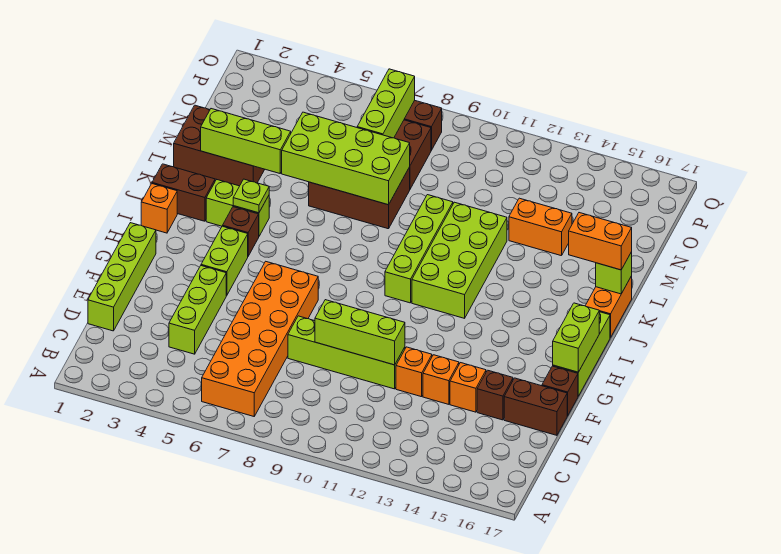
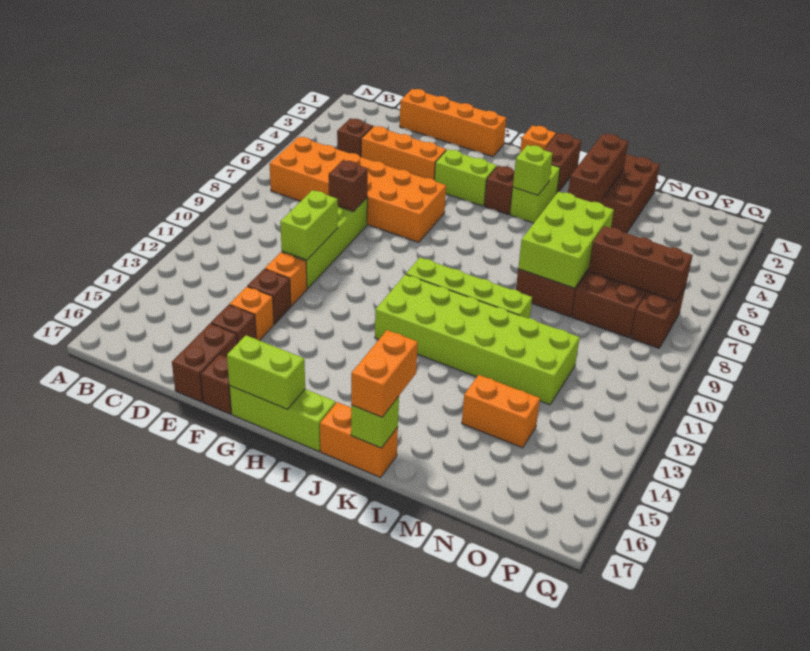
none -> brown 1x1 brick [337,118,373,157]
lime 1x4 brick [88,223,156,331] -> orange 1x4 brick [400,89,506,157]
lime 1x3 brick [169,266,226,354] -> orange 1x3 brick [361,126,446,180]
none -> brown 1x1 brick [329,160,368,212]
lime 1x3 brick [315,300,405,365] -> lime 1x2 brick [280,190,338,260]
orange 1x1 brick [423,355,459,404] -> brown 1x1 brick [247,269,291,324]
lime 2x4 brick [412,202,507,318] -> lime 2x6 brick [375,274,580,405]
lime 1x1 plate [233,179,269,213] -> lime 1x1 brick [513,145,553,195]
lime 1x3 brick [201,109,291,173] -> brown 1x3 brick [568,134,628,203]
lime 2x4 brick [282,112,410,205] -> lime 2x3 brick [518,192,614,288]
orange 1x2 brick [509,198,572,256] -> orange 1x2 brick turned to [462,375,540,448]
lime 1x3 brick [357,69,415,138] -> brown 1x3 brick [588,226,693,301]

